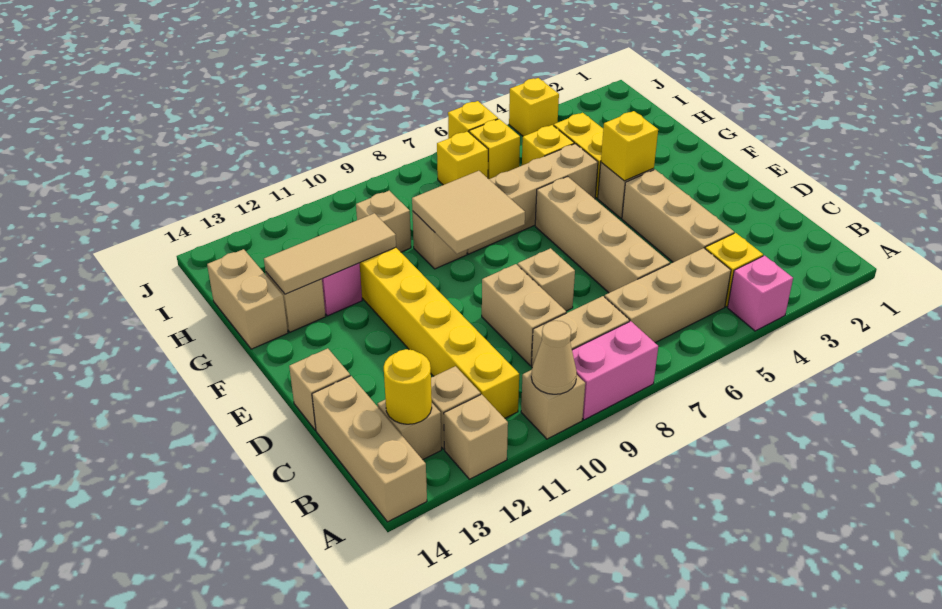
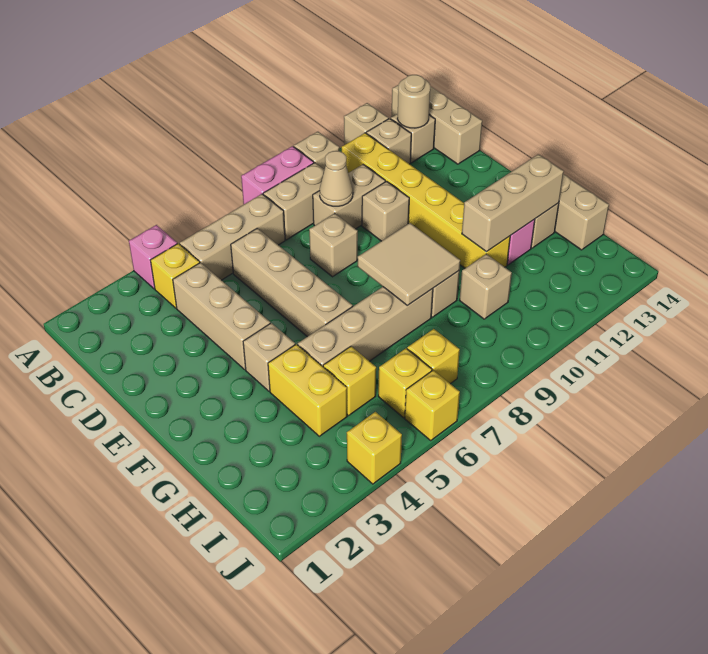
tan 1x1 cone [531,321,577,394] -> tan 1x1 cone moved to [320,151,353,206]
yellow 1x1 round brick [384,349,432,424] -> tan 1x1 round brick [397,75,430,128]
tan 1x2 brick [482,264,566,366] -> tan 1x2 brick turned to [313,164,385,229]
tan 1x1 brick [289,348,350,430] -> tan 1x1 brick moved to [362,181,409,241]
yellow 1x1 brick [601,111,658,181] -> none
tan 1x3 tile [264,213,396,294] -> tan 1x3 brick [462,154,564,252]

